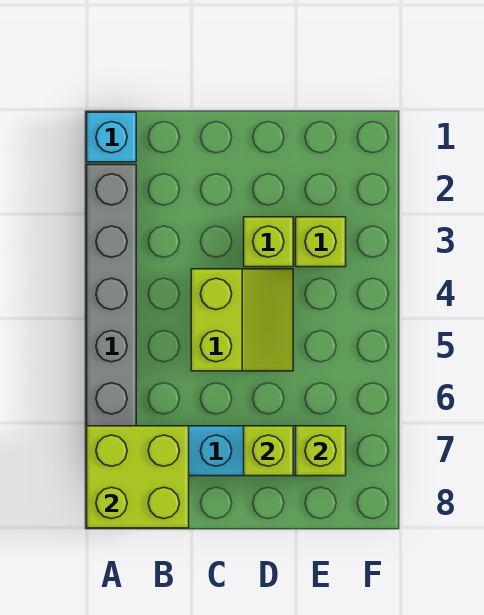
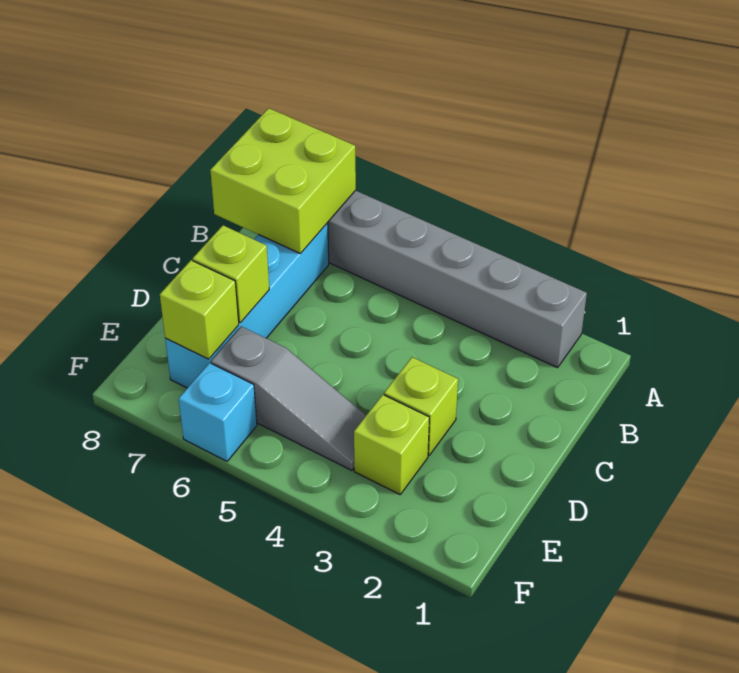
cyan 1x1 brick [87,112,136,162] -> cyan 1x1 brick moved to [179,363,257,461]
lime 2x2 slope [191,269,293,371] -> none
none -> grey 1x3 slope [211,326,366,470]

